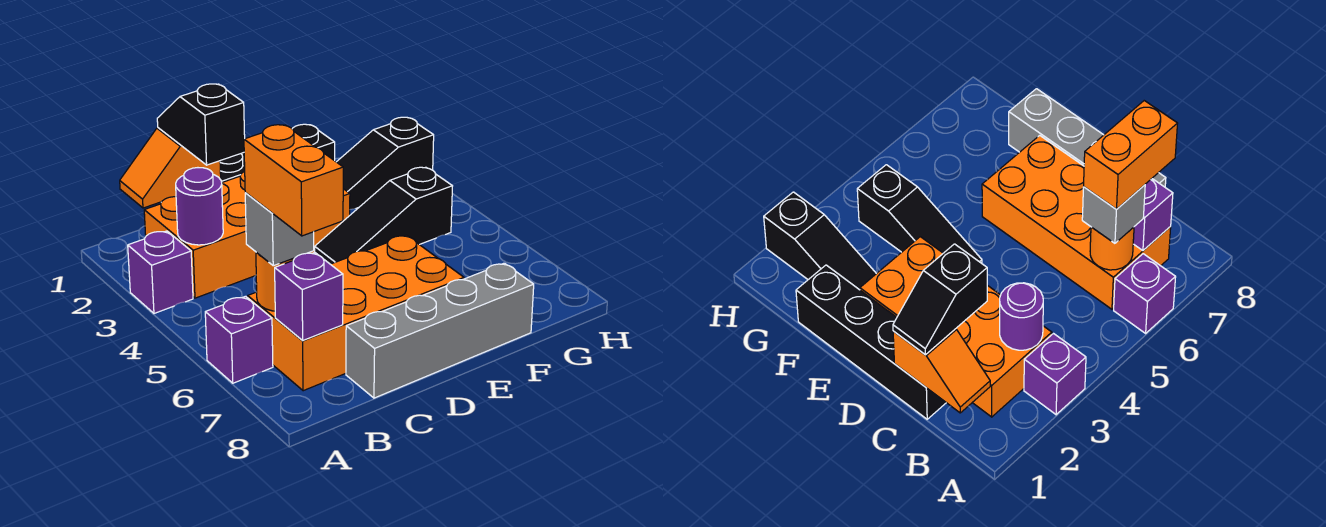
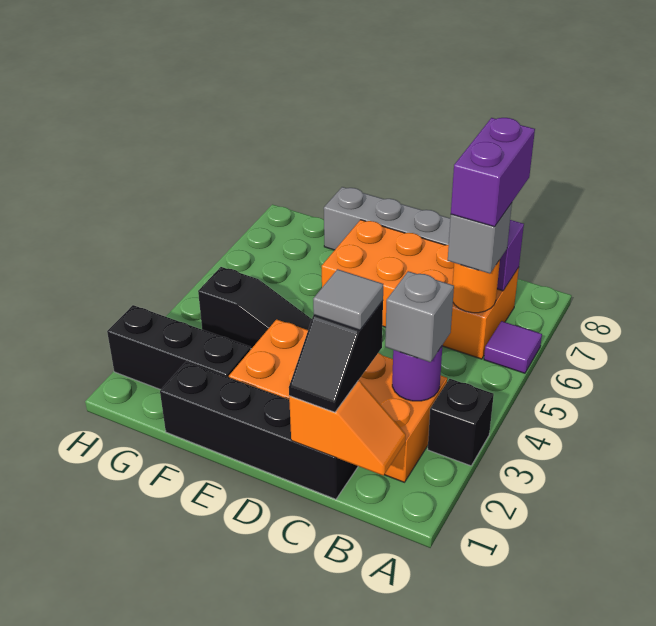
purple 1x1 brick [128,231,193,313] -> black 1x1 brick [428,379,494,466]
purple 1x1 brick [205,296,273,383] -> purple 1x1 tile [484,321,542,373]
none -> grey 1x1 brick [385,271,454,362]
orange 1x2 brick [244,125,343,236] -> purple 1x2 brick [451,118,535,227]
none -> grey 1x1 tile [313,269,383,330]
black 1x3 slope [337,117,434,209] -> black 1x3 brick [107,305,251,390]

